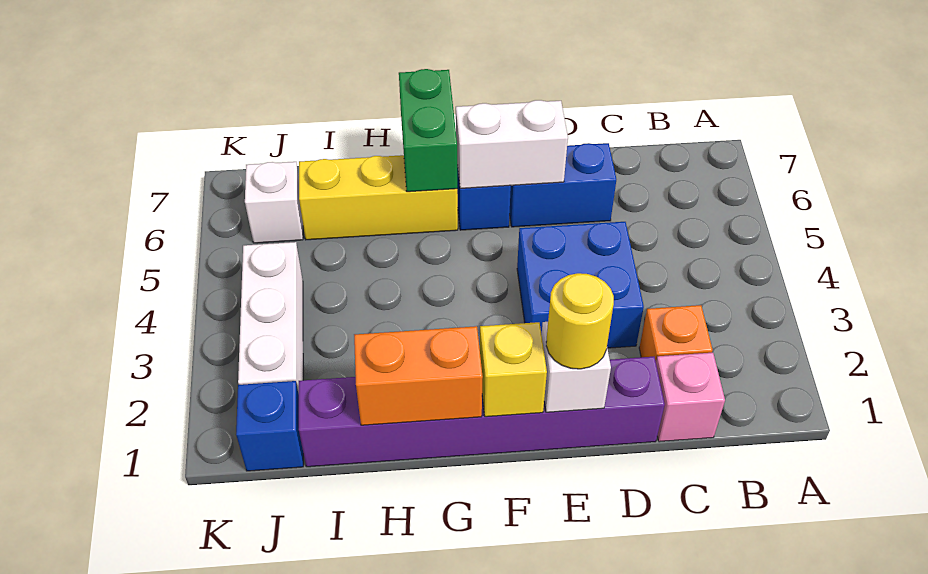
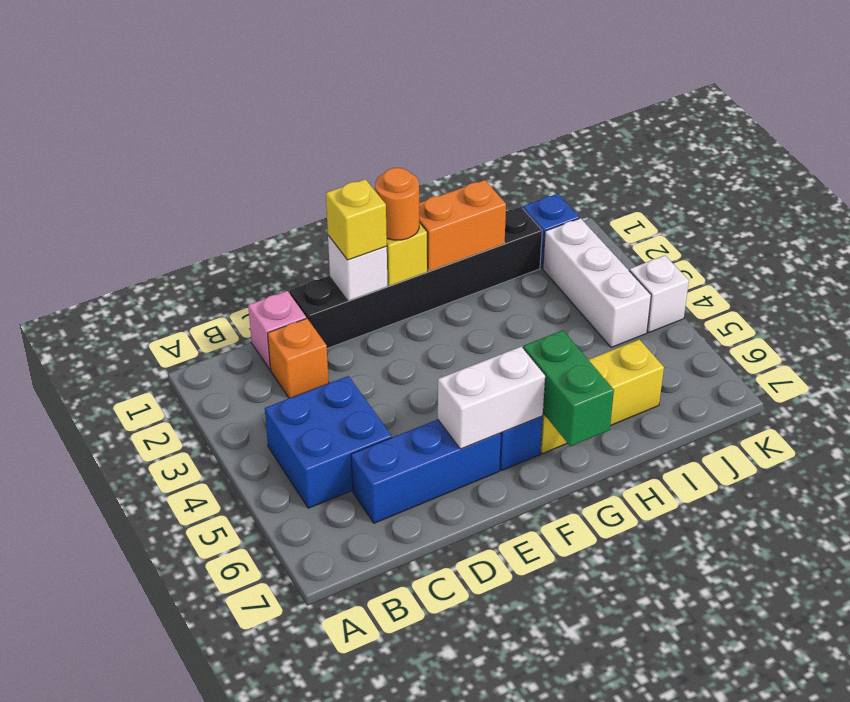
purple 1x6 brick [299,357,665,467] -> black 1x6 brick [289,207,542,348]
blue 2x2 brick [517,222,644,348] -> blue 2x2 brick moved to [265,376,392,508]
blue 1x2 brick [509,143,616,227] -> blue 1x3 brick [351,419,501,523]
yellow 1x1 round brick [546,273,614,369] -> yellow 1x1 brick [326,179,387,260]
none -> orange 1x1 round brick [375,168,419,240]
white 1x1 brick [245,162,303,243] -> white 1x1 brick moved to [629,255,689,332]

